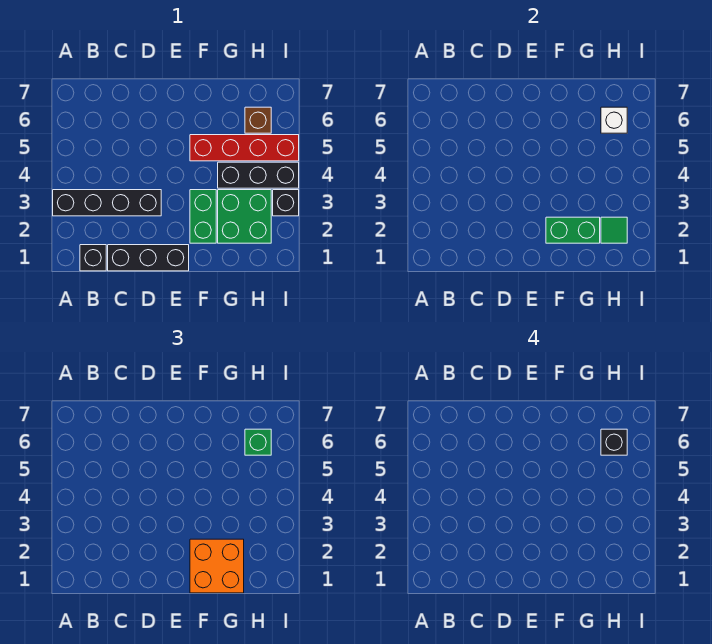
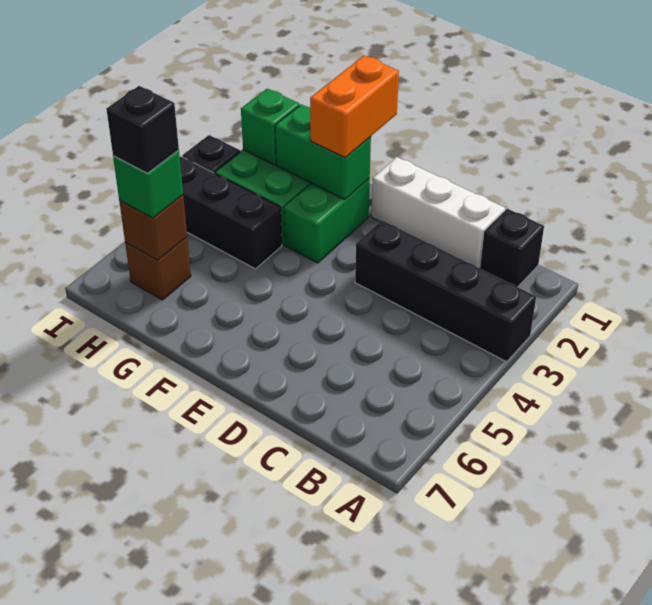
black 1x3 brick [108,245,189,271] -> white 1x3 brick [371,157,505,268]
orange 2x2 brick [190,539,244,593] -> orange 1x2 brick [310,56,399,158]
red 1x4 brick [190,135,299,161] -> none
green 1x1 tile [601,217,627,243] -> green 1x1 brick [241,89,300,165]
white 1x1 brick [601,107,627,133] -> brown 1x1 brick [119,195,187,260]

